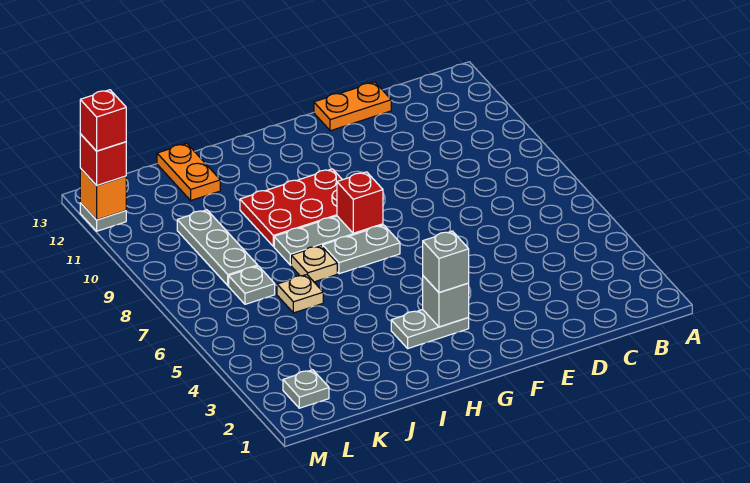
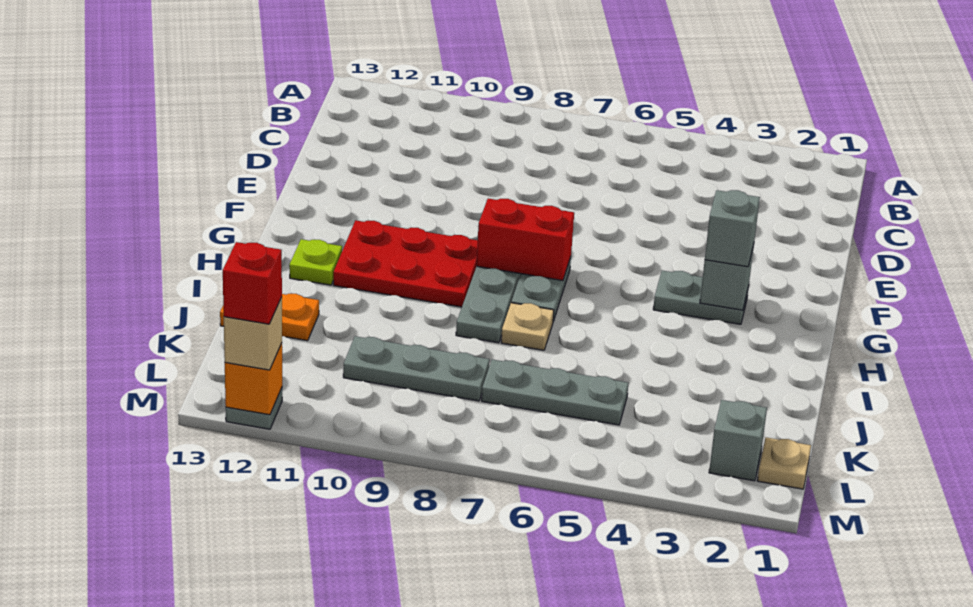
orange 1x2 plate [314,82,391,131] -> none
grey 1x2 plate [391,310,469,348] -> grey 1x2 plate turned to [653,271,748,324]
red 1x1 brick [337,172,383,233] -> red 1x2 brick [476,199,574,281]
red 2x3 plate [240,169,342,247] -> red 2x3 plate turned to [333,220,478,307]
none -> lime 1x1 plate [289,239,342,285]
tan 1x1 plate [277,275,323,313] -> tan 1x1 plate moved to [757,438,811,489]
grey 1x1 plate [229,266,275,304] -> grey 1x3 plate [482,360,629,425]
grey 1x1 plate [283,370,329,408] -> grey 1x1 brick [709,400,767,481]
red 1x1 brick [80,134,126,186] -> tan 1x1 brick [224,297,282,370]

